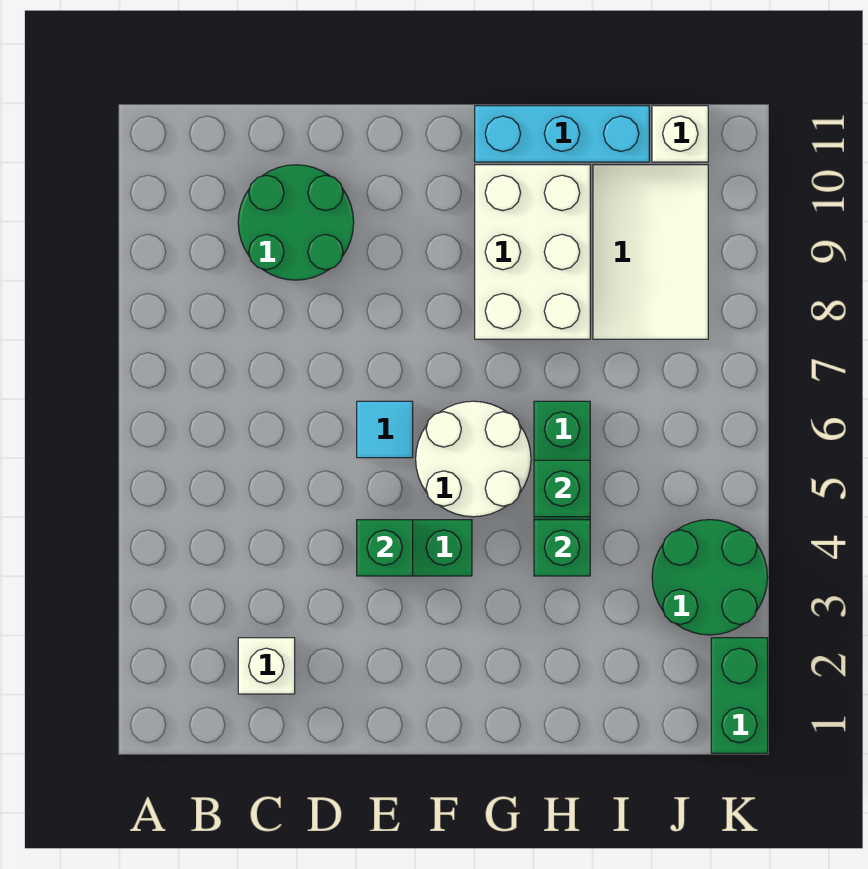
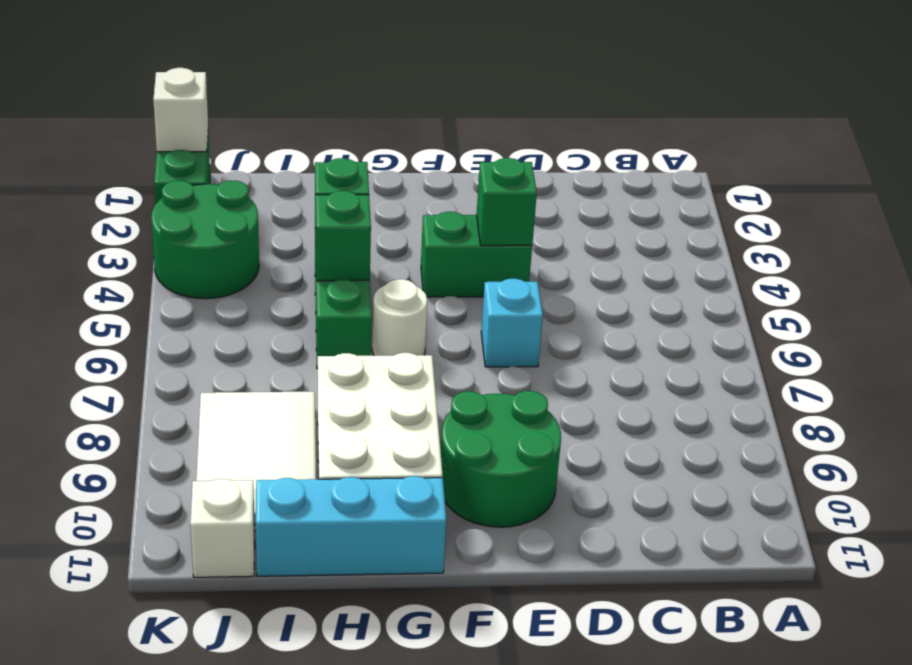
white 1x1 brick [238,638,295,694] -> white 1x1 brick moved to [153,68,208,152]
green 2x2 round brick [238,165,354,280] -> green 2x2 round brick moved to [441,391,561,527]
cyan 1x1 tile [357,401,413,458] -> cyan 1x1 brick [481,279,543,367]
white 2x2 round brick [416,401,531,517] -> white 1x1 round brick [372,279,427,356]

